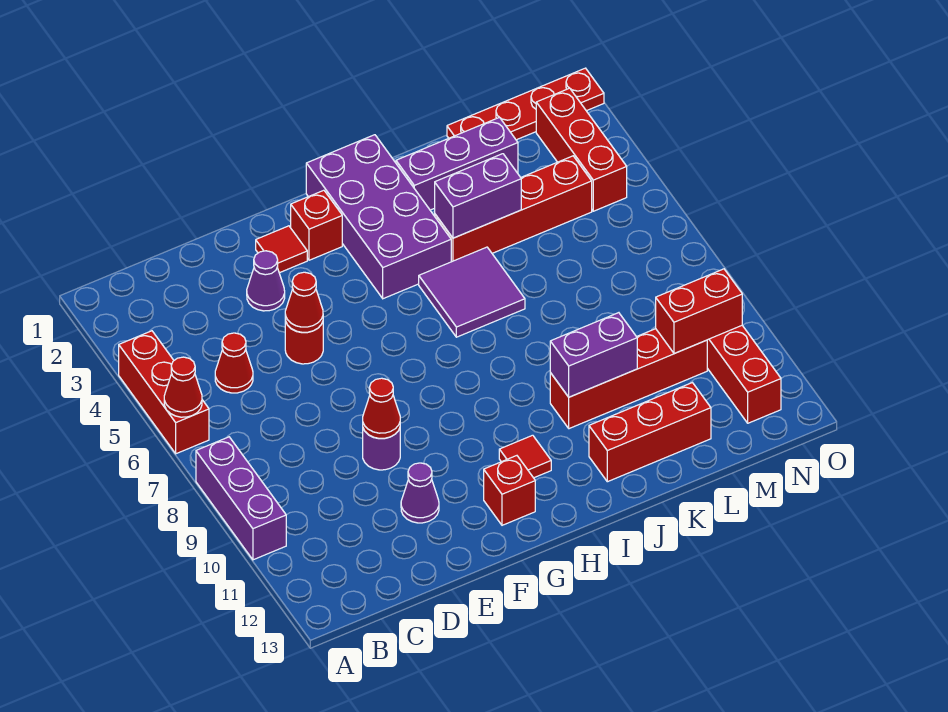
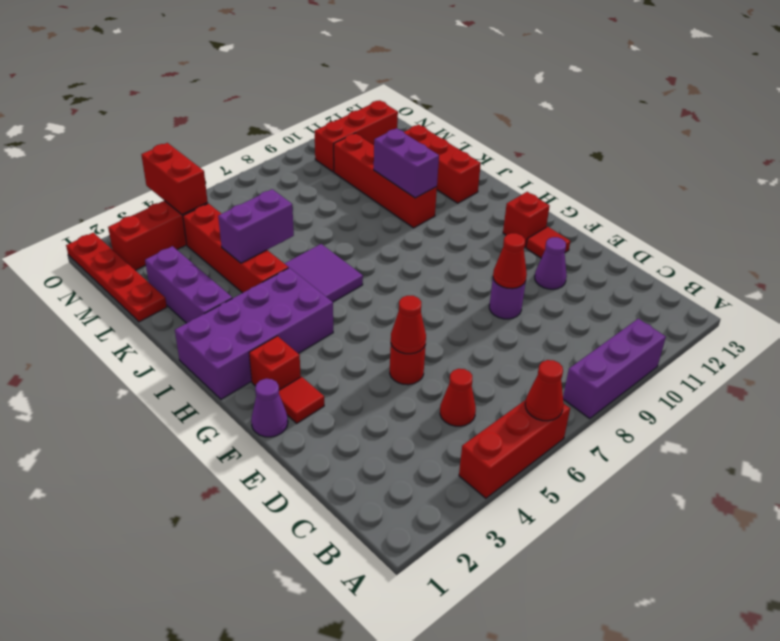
purple 1x1 cone [247,251,285,311] -> purple 1x1 cone moved to [251,379,288,437]
red 1x1 tile [499,435,551,478] -> red 1x1 tile moved to [526,227,570,258]
purple 1x2 brick [435,154,521,238] -> purple 1x2 brick turned to [218,189,294,263]
red 1x2 brick [656,269,742,354] -> red 1x2 brick moved to [141,143,208,215]

